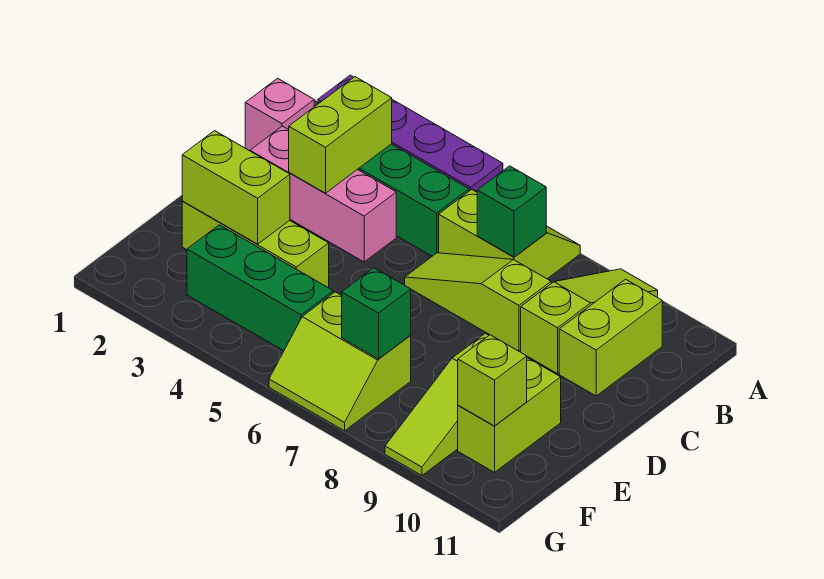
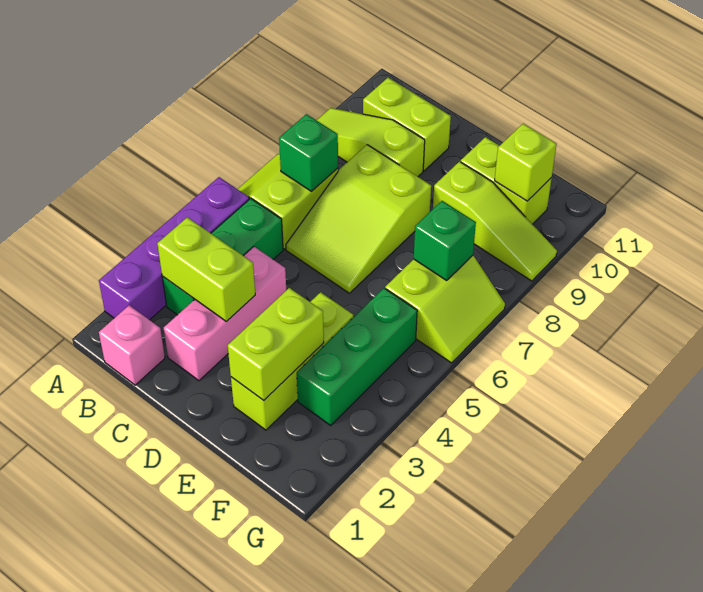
lime 1x3 slope [405,253,551,351] -> lime 2x3 slope [286,145,431,293]

